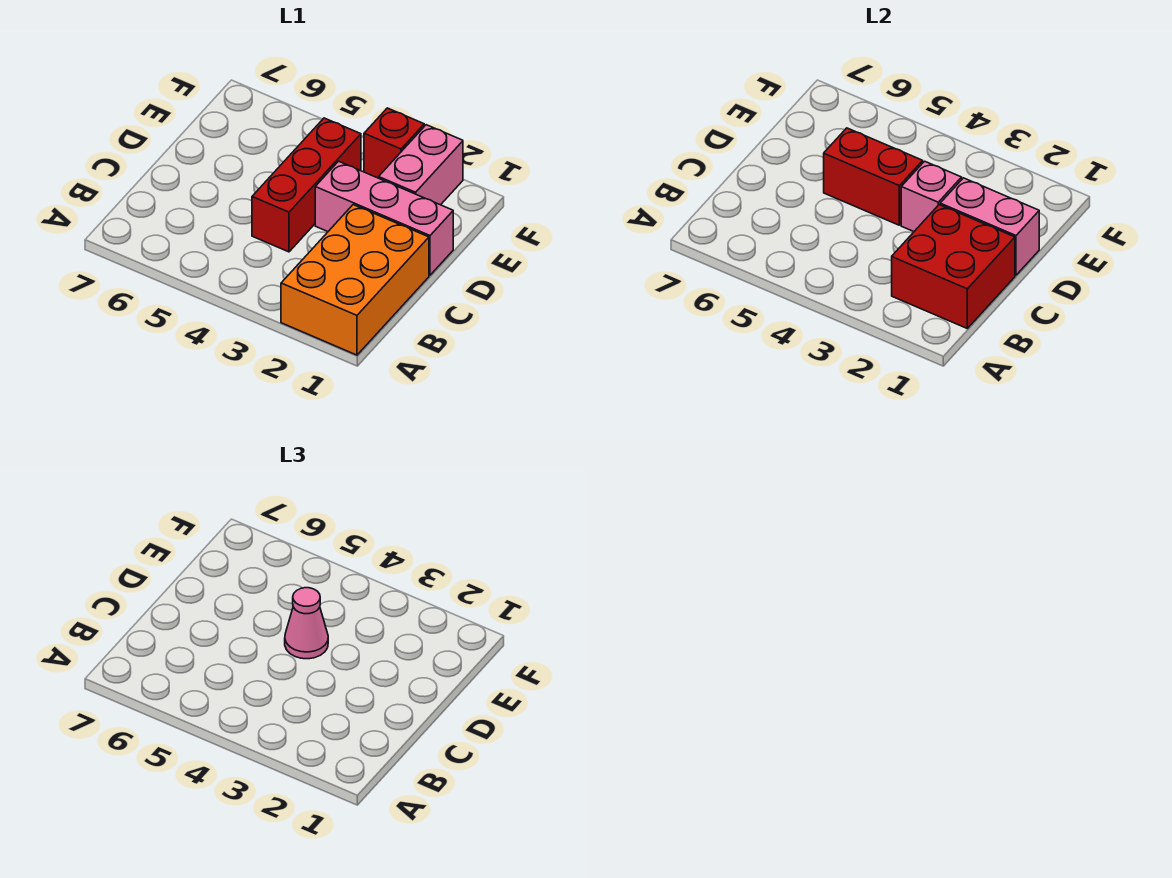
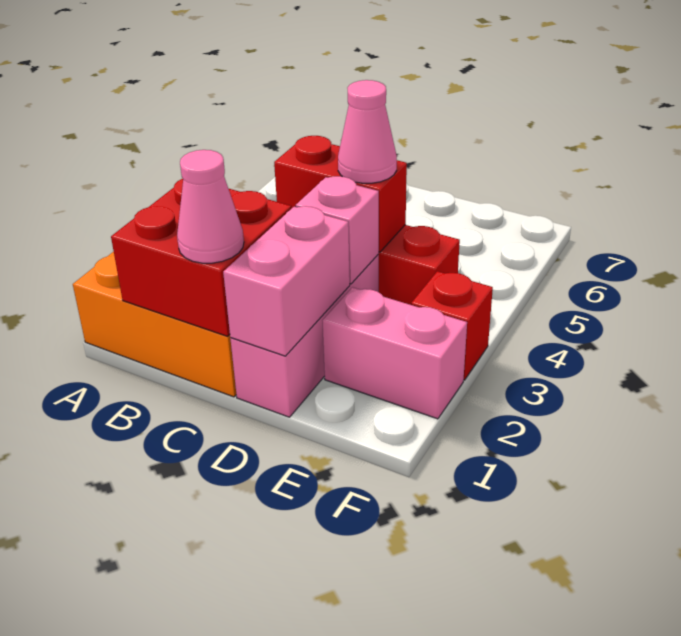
none -> pink 1x1 cone [177,150,244,263]
red 1x2 brick [824,128,923,225] -> red 1x2 brick turned to [274,136,407,252]

